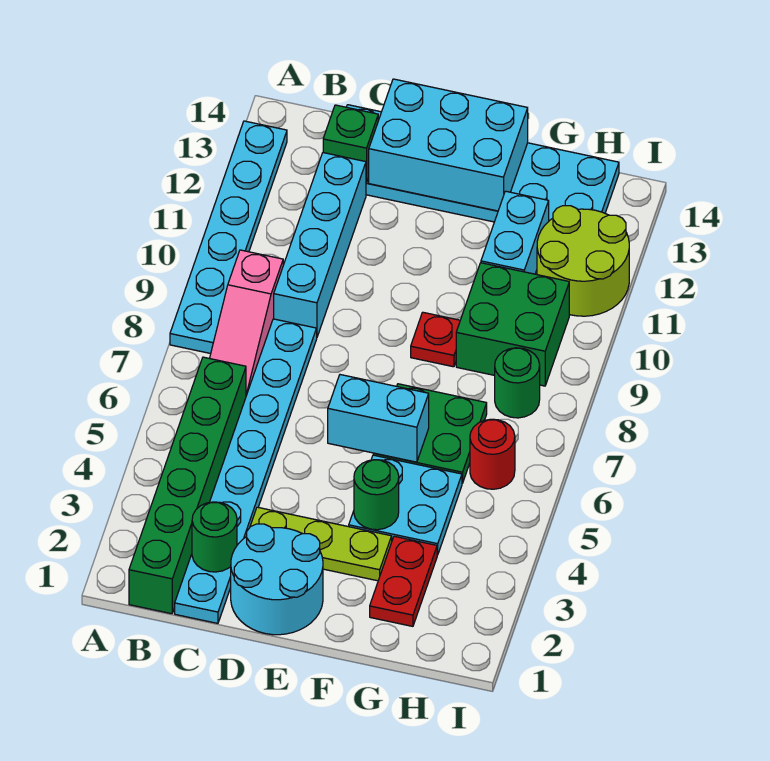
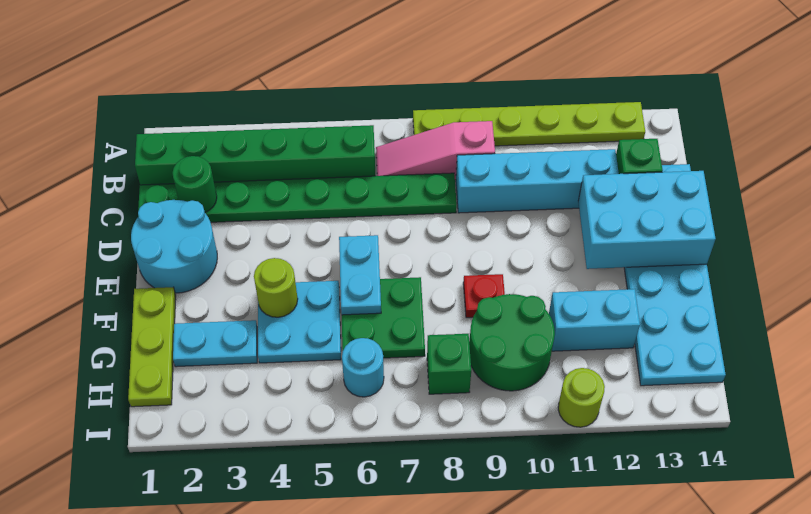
cyan 1x6 plate [170,121,287,354] -> lime 1x6 plate [413,102,645,146]
cyan 1x8 plate [175,319,317,623] -> green 1x8 plate [138,173,457,222]
lime 1x3 plate [250,507,392,581] -> lime 1x3 plate moved to [128,287,176,407]
cyan 2x3 brick [369,79,528,211] -> cyan 2x3 brick turned to [578,171,716,269]
cyan 1x2 brick [328,375,429,462] -> cyan 1x2 plate [339,235,381,315]
green 1x1 round brick [354,460,399,530] -> lime 1x1 round brick [254,258,298,317]
red 1x2 plate [370,536,437,626] -> cyan 1x2 plate [173,320,257,367]
green 2x2 brick [456,263,569,386] -> green 2x2 round brick [469,294,555,391]
red 1x1 round brick [470,419,515,489] -> cyan 1x1 round brick [342,338,384,397]
green 1x1 round brick [495,348,540,418] -> green 1x1 brick [427,334,471,394]
lime 2x2 round brick [537,206,629,316] -> lime 1x1 round brick [558,368,605,427]

